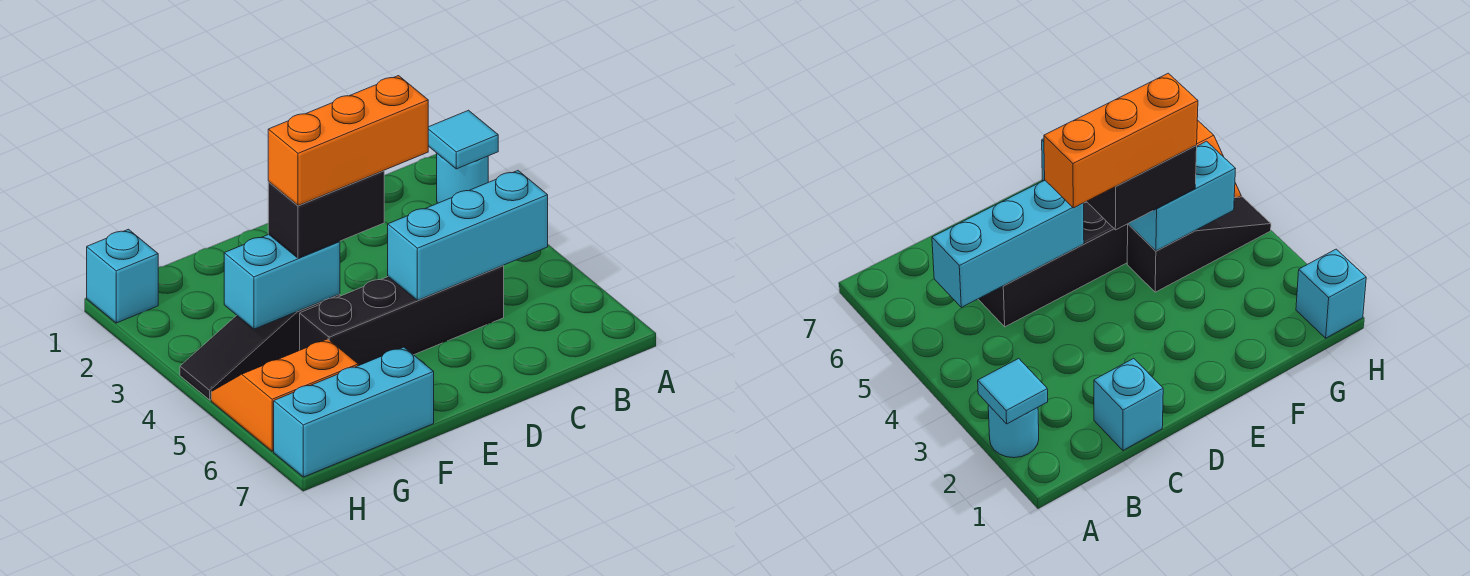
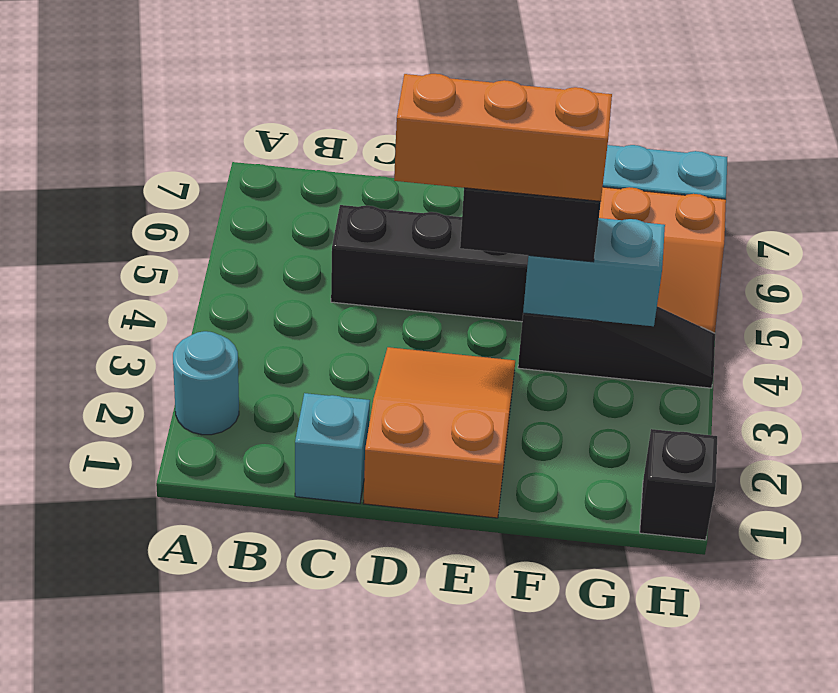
cyan 1x1 tile [428,110,498,169] -> none
cyan 1x3 brick [388,171,548,300] -> none
none -> orange 2x3 slope [363,347,515,518]
cyan 1x1 brick [87,229,158,323] -> black 1x1 brick [640,429,717,540]

